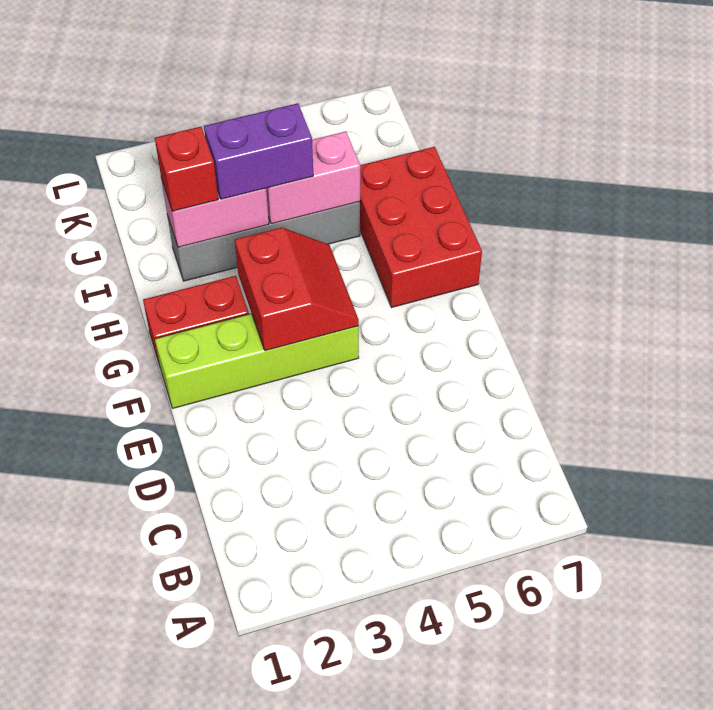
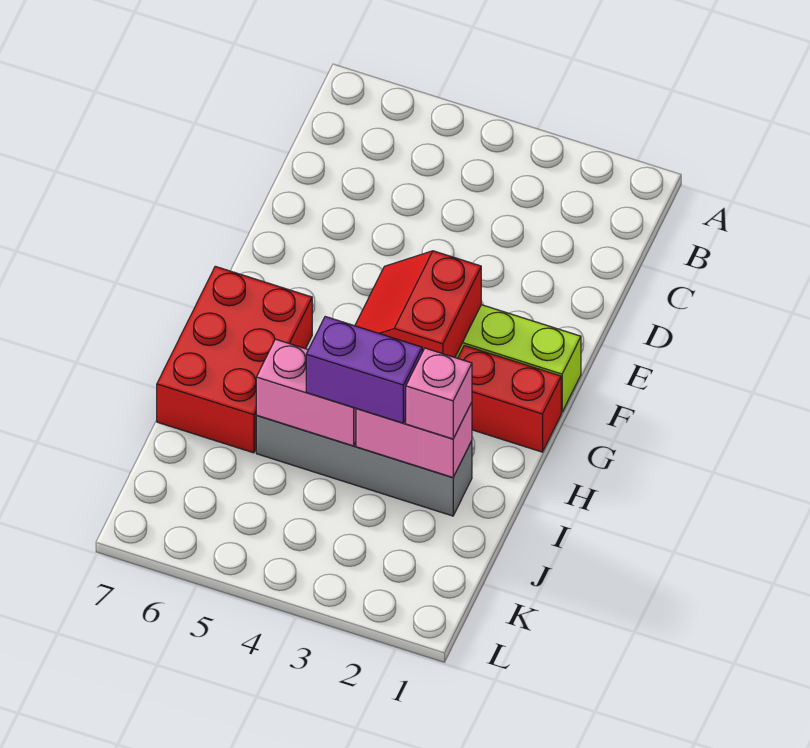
red 1x1 brick [155,127,218,211] -> pink 1x1 brick [406,348,472,439]

